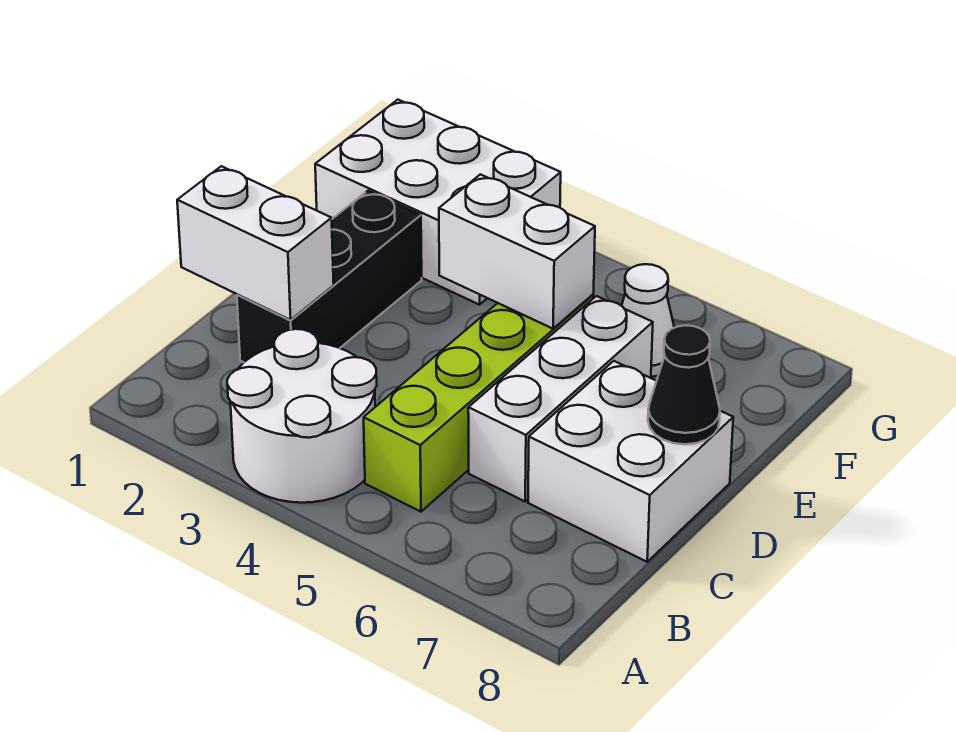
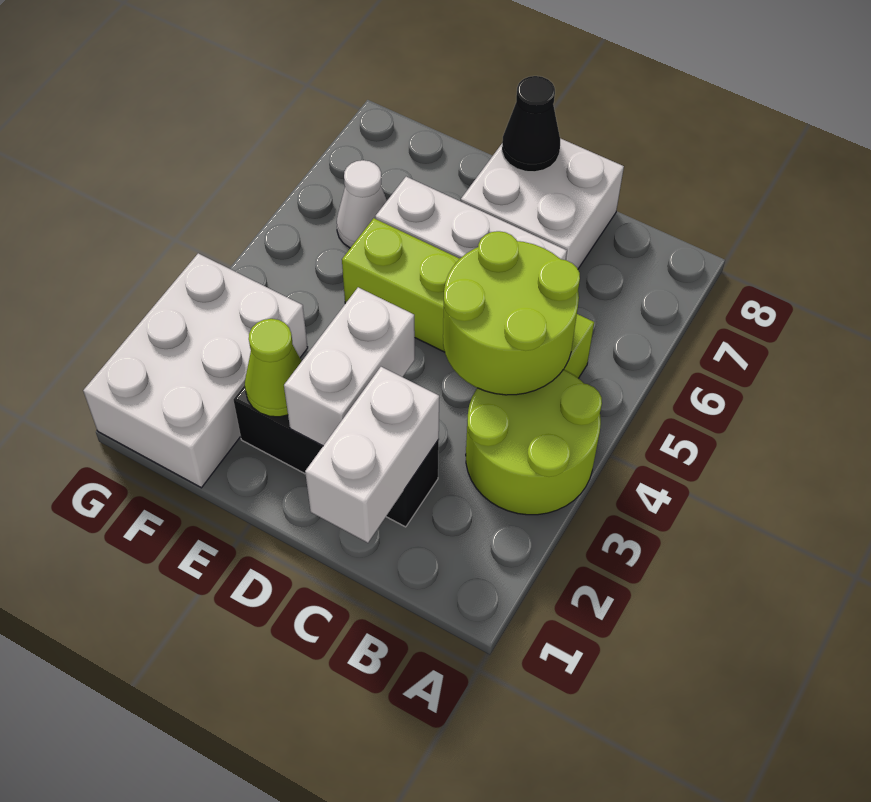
white 2x2 round brick [227,329,377,503] -> lime 2x2 round brick [466,369,602,515]
none -> lime 2x2 round brick [443,231,580,395]
none -> lime 1x1 cone [245,319,302,417]
white 1x2 brick [439,174,595,329] -> white 1x2 brick moved to [284,287,415,446]

